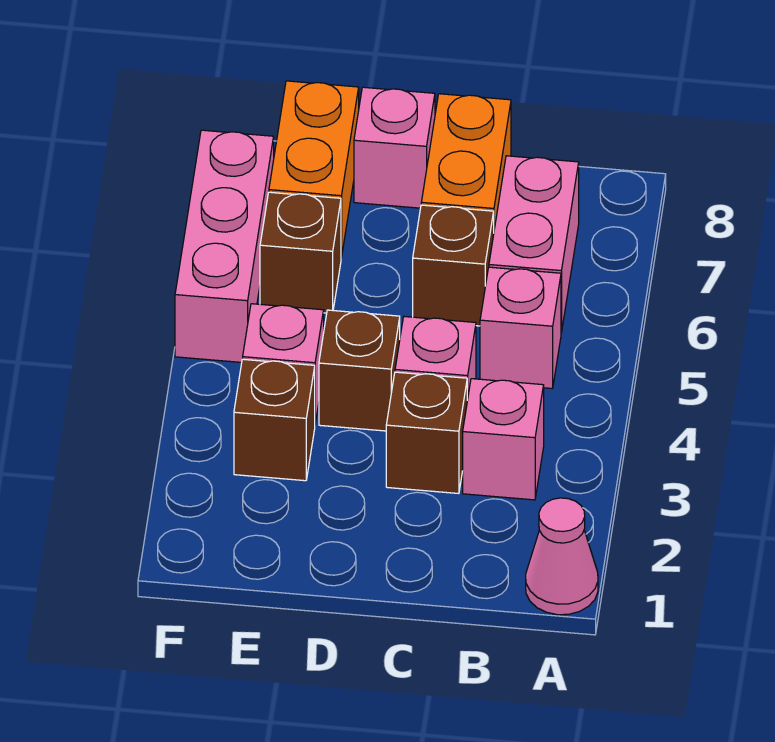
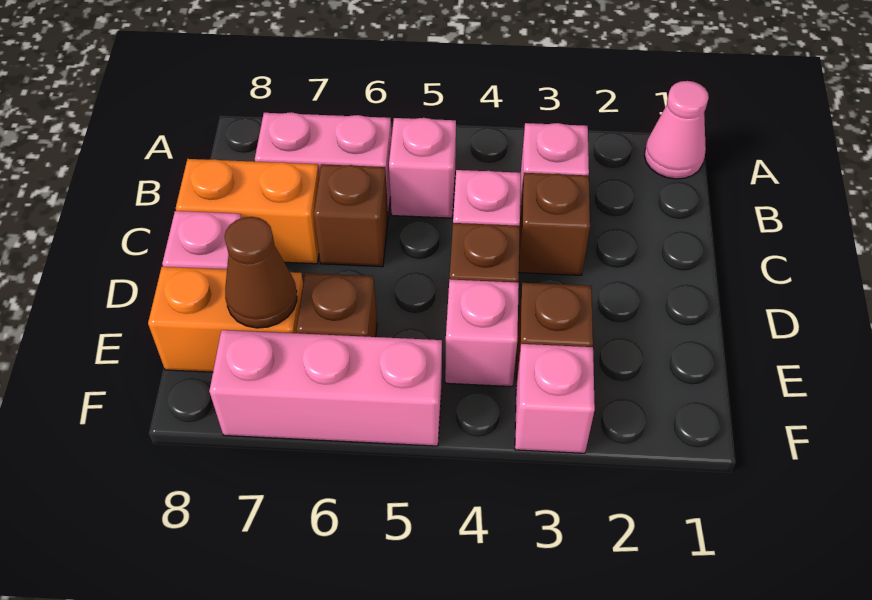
none -> brown 1x1 cone [225,217,297,328]
none -> pink 1x1 brick [515,344,595,453]

